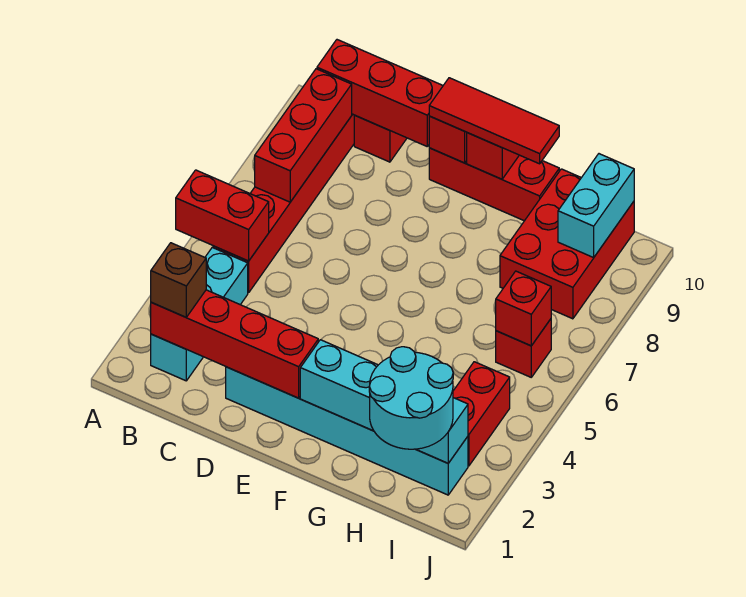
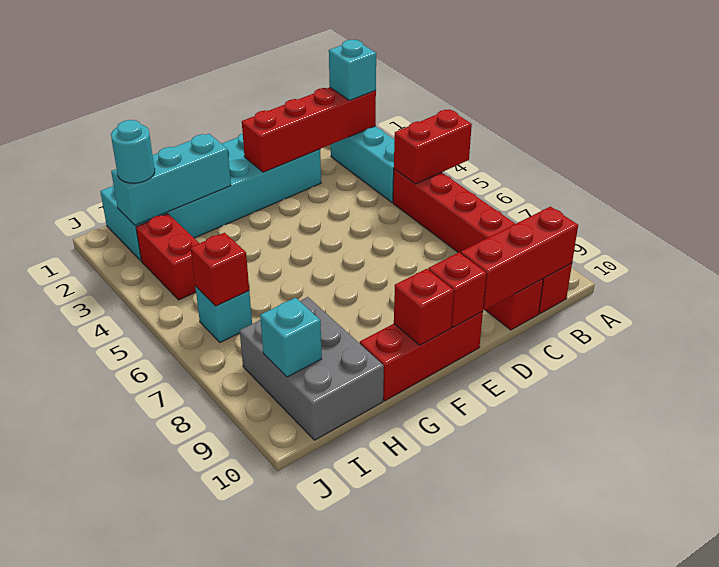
brown 1x1 brick [151,243,206,317] -> cyan 1x1 brick [329,40,376,100]
red 1x3 brick [255,69,352,202] -> none
cyan 1x6 brick [226,367,468,495] -> cyan 2x6 brick [100,133,321,261]
red 1x3 tile [429,78,559,164] -> none
cyan 1x4 brick [300,340,468,463] -> cyan 1x3 brick [111,134,231,225]
cyan 2x2 round brick [369,347,453,449] -> cyan 1x1 round brick [111,120,155,183]
red 2x3 brick [500,169,634,319] -> grey 2x3 brick [240,297,384,440]
red 1x1 brick [496,319,551,377] -> cyan 1x1 brick [195,286,252,342]
cyan 1x2 brick [558,154,634,258] -> cyan 1x1 brick [260,298,322,377]

